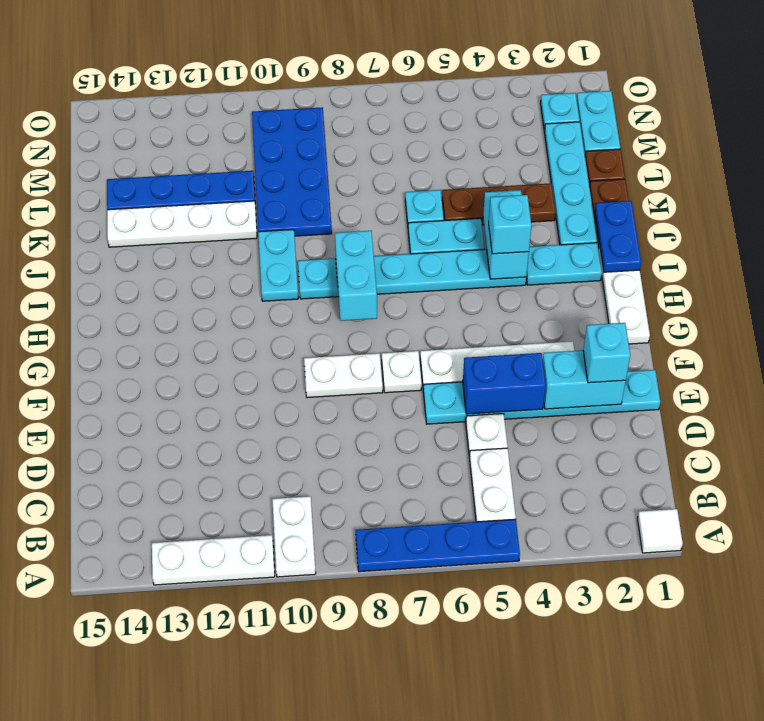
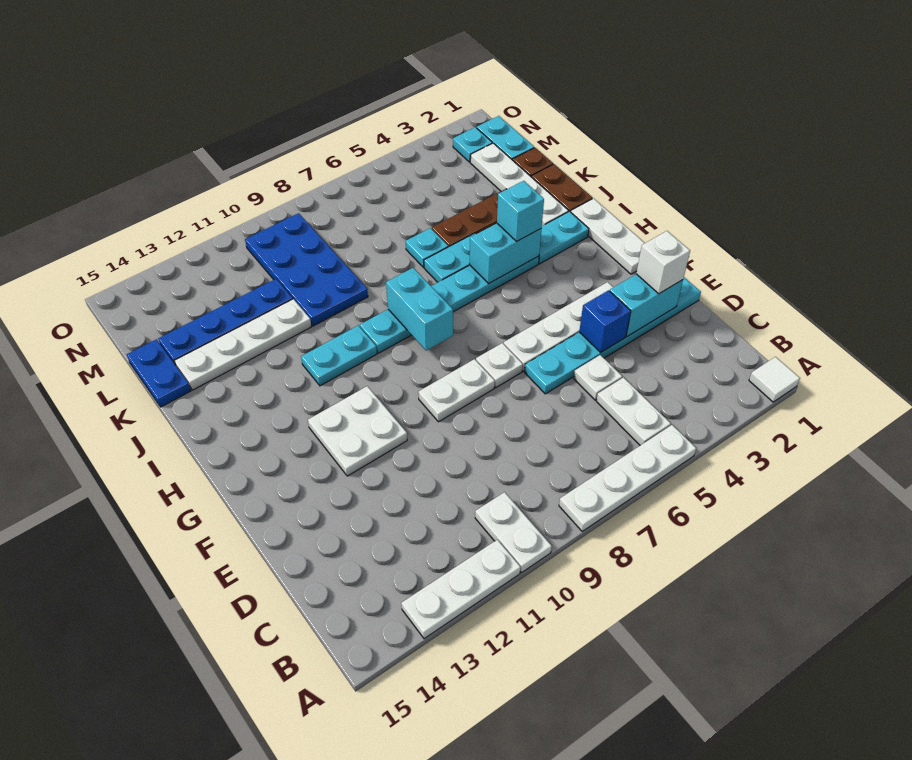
blue 1x4 plate [356,519,520,572] -> white 1x4 plate [559,425,696,531]
cyan 1x1 brick [583,323,630,383] -> white 1x1 brick [636,231,690,294]
blue 1x2 brick [463,353,546,414] -> blue 1x1 brick [579,290,631,353]
none -> white 2x2 plate [308,386,407,476]
blue 1x2 plate [595,201,641,272] -> blue 1x2 plate moved to [127,339,191,407]
cyan 1x2 brick [483,190,529,279] -> cyan 1x2 brick turned to [470,224,541,284]
cyan 1x2 plate [258,230,298,301] -> cyan 1x2 plate turned to [301,326,377,386]
cyan 1x4 plate [544,122,597,245] -> white 1x4 plate [470,143,568,226]

